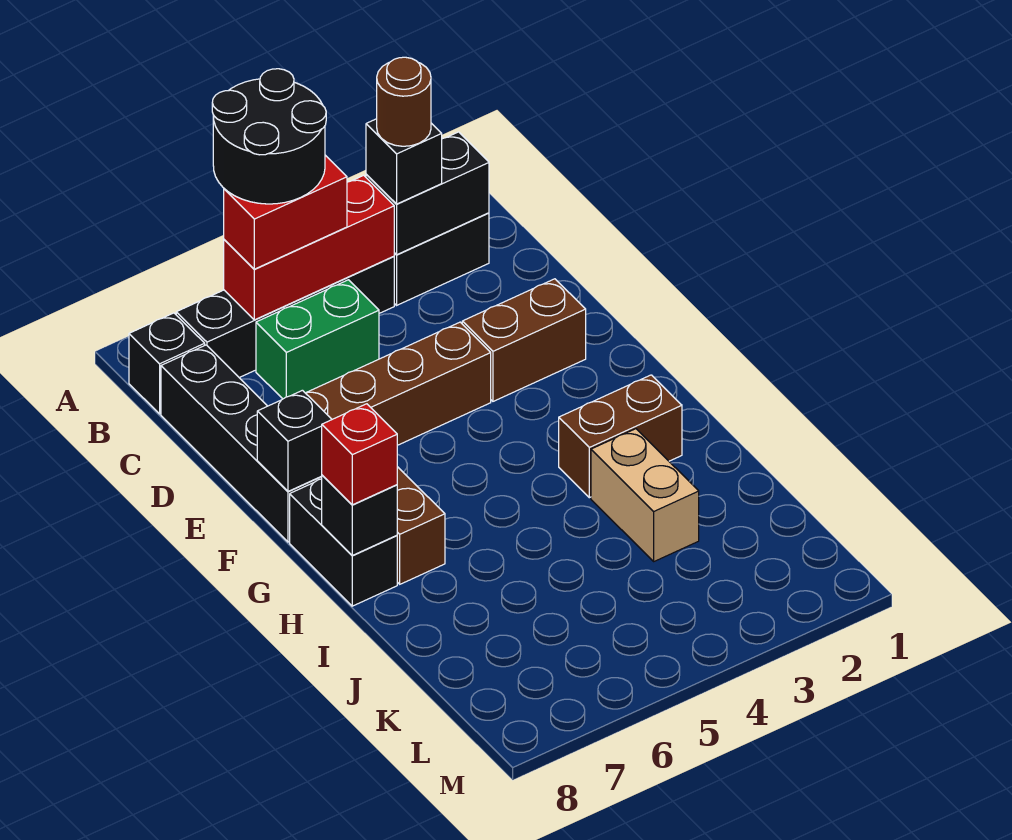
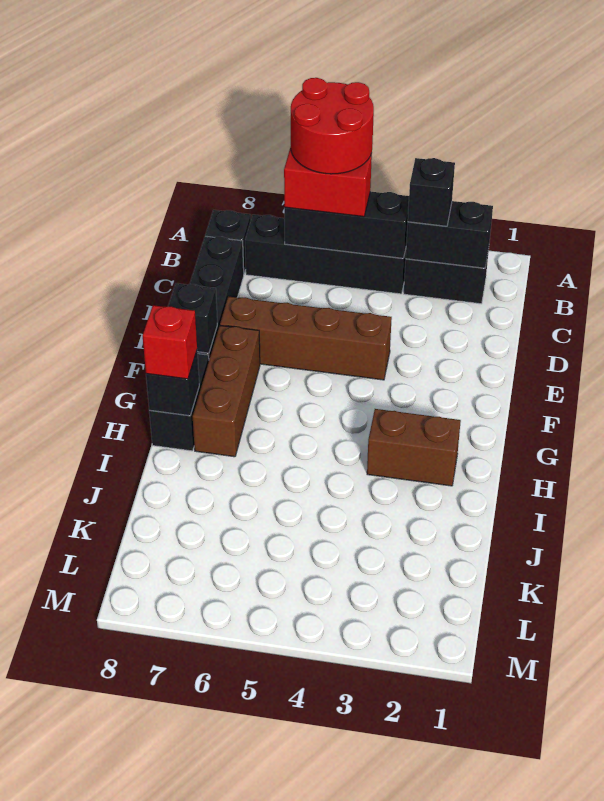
black 2x2 round brick [212,69,326,204] -> red 2x2 round brick [291,78,374,174]
brown 1x1 round brick [377,57,431,146] -> none
red 1x3 brick [224,175,394,320] -> black 1x3 brick [284,191,409,258]
green 1x2 brick [256,280,379,399] -> none
brown 1x2 brick [462,279,586,401] -> none
tan 1x2 brick [591,429,699,561] -> none

